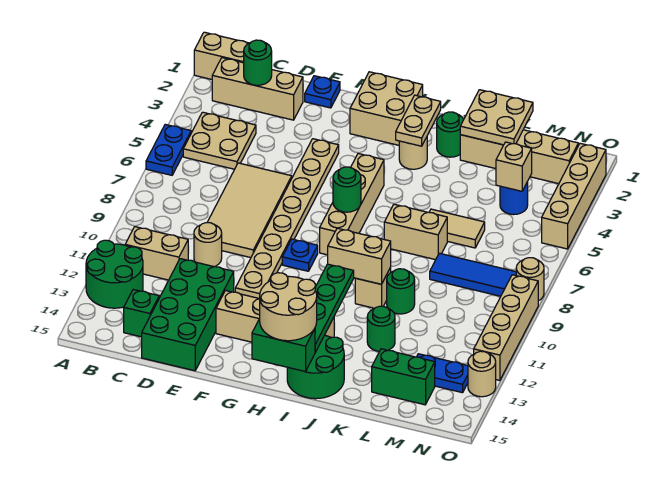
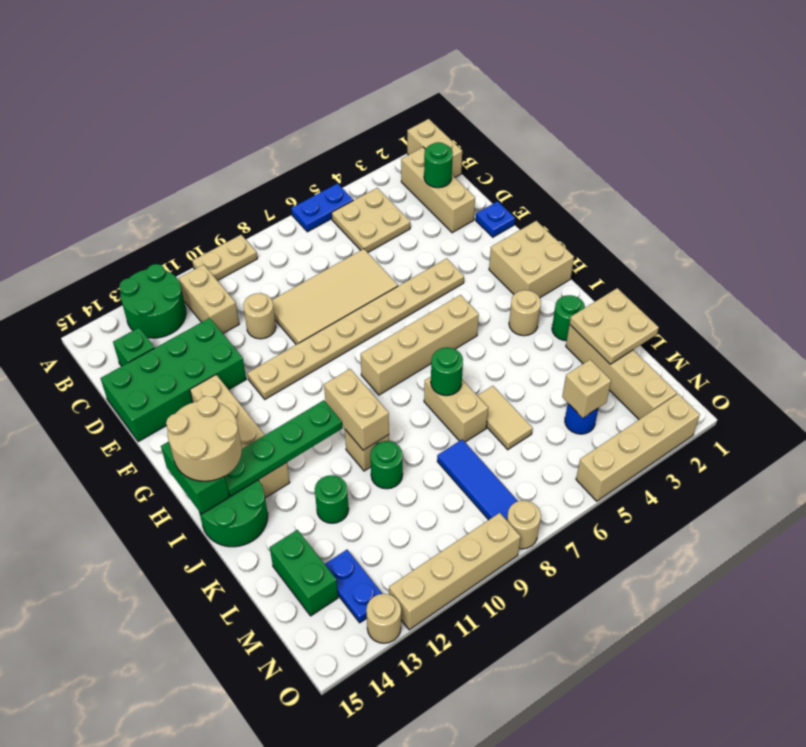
blue 1x1 plate [282,239,318,271] -> none
green 1x1 round brick [333,167,361,212] -> green 1x1 round brick moved to [431,347,463,396]
tan 1x2 plate [396,95,441,146] -> tan 1x2 plate moved to [192,235,257,281]

